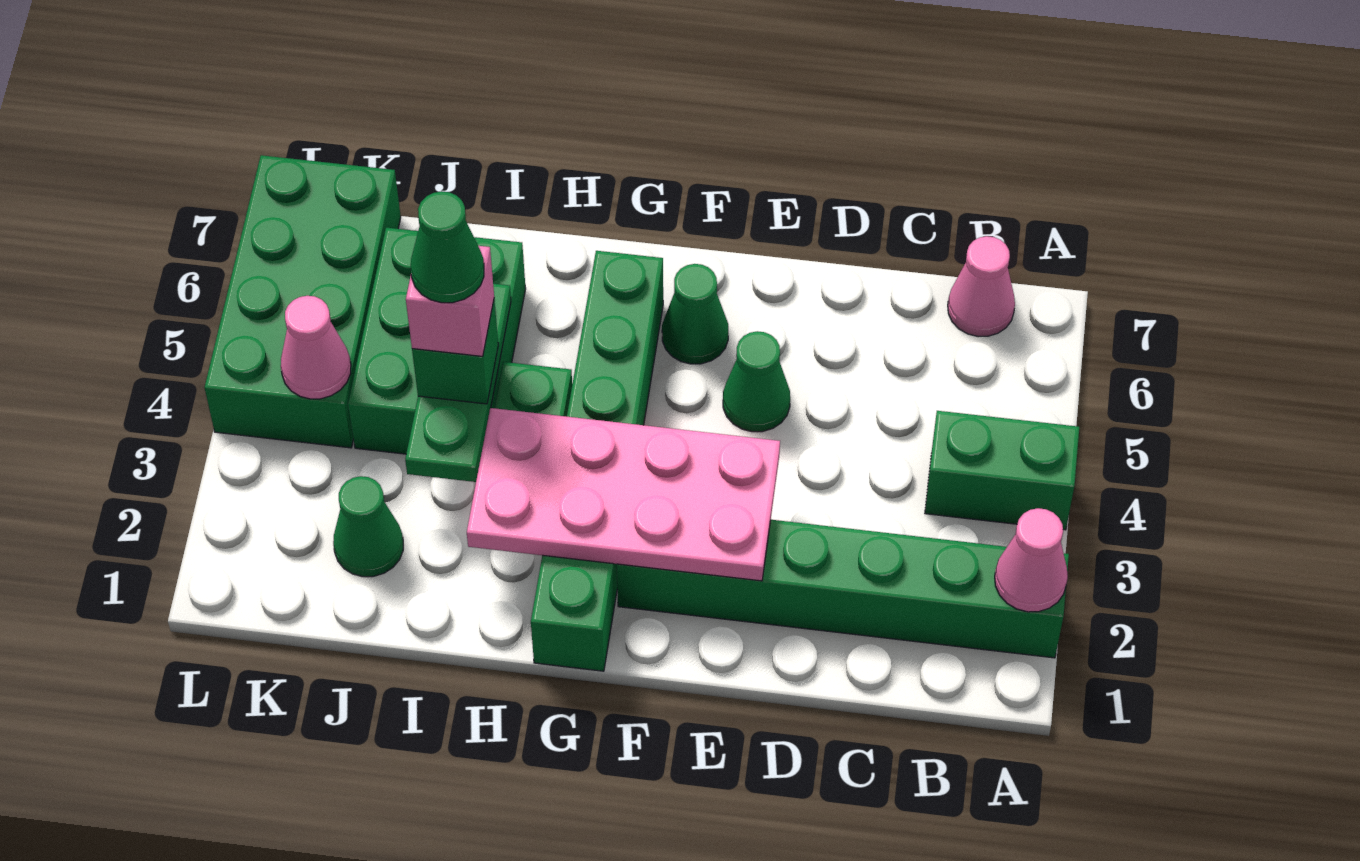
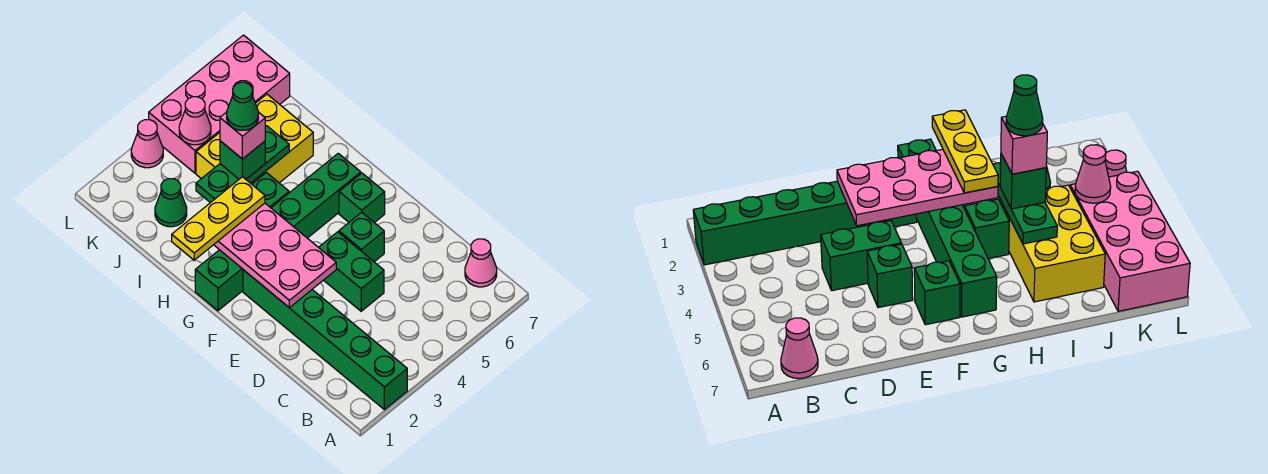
pink 1x1 cone [995,508,1068,612] -> pink 1x1 cone moved to [131,120,163,168]
green 1x2 brick [925,411,1079,530] -> green 1x2 brick moved to [319,232,384,311]
green 1x1 cone [723,331,790,432] -> green 1x1 brick [339,212,384,262]
green 1x1 cone [662,264,728,364] -> green 1x1 brick [339,173,385,223]
none -> yellow 1x3 plate [172,177,265,260]
green 2x3 brick [348,228,526,454] -> yellow 2x3 brick [196,94,313,184]
green 2x4 brick [204,155,401,448] -> pink 2x4 brick [149,35,290,173]

